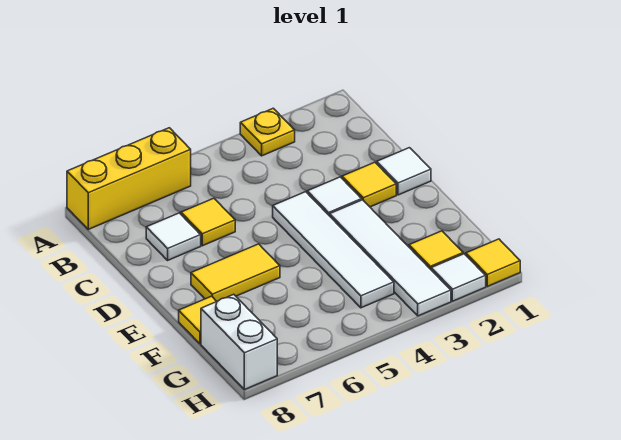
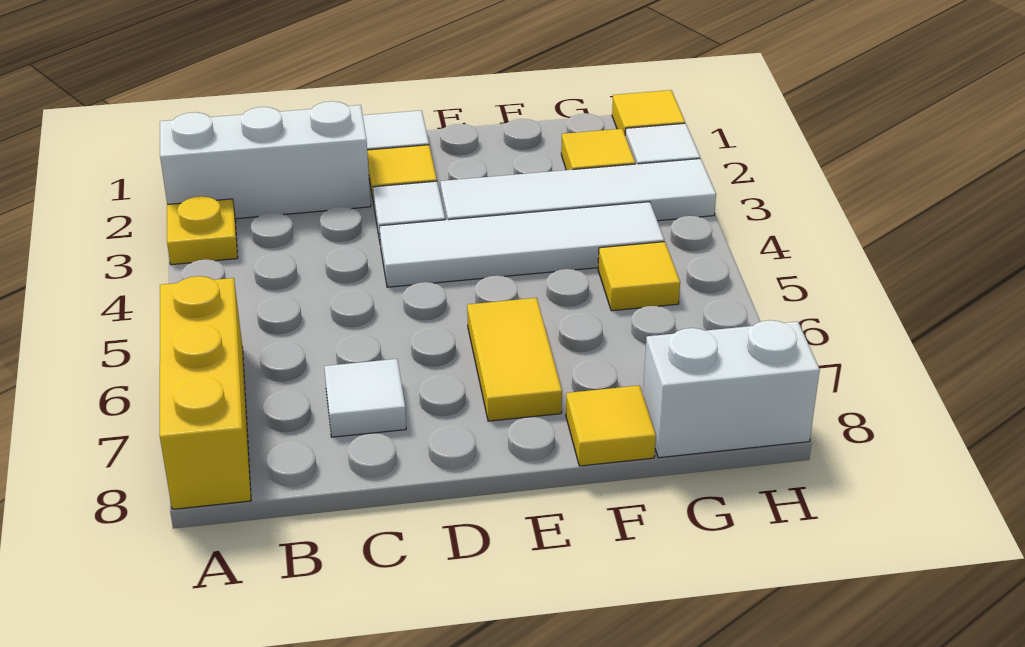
none -> white 1x3 brick [160,101,371,219]
yellow 1x1 tile [181,198,235,246] -> yellow 1x1 tile moved to [598,242,680,311]

